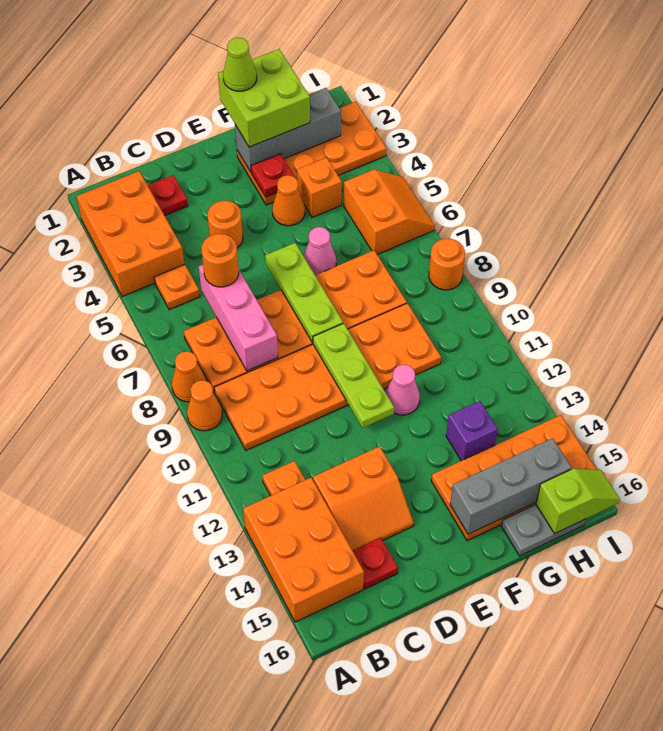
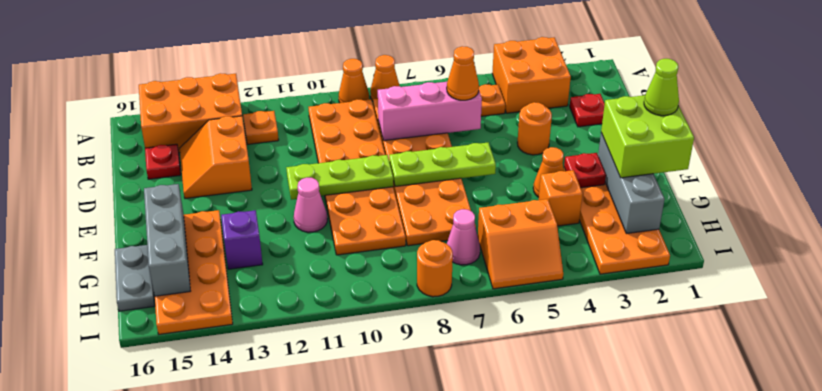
orange 2x3 brick [77,171,184,297] -> orange 2x2 brick [492,37,571,113]
orange 1x1 round brick [201,234,239,287] -> orange 1x1 cone [447,46,479,100]
pink 1x1 cone [304,227,336,275] -> pink 1x1 cone moved to [447,209,480,265]
lime 1x2 slope [536,469,620,534] -> none

